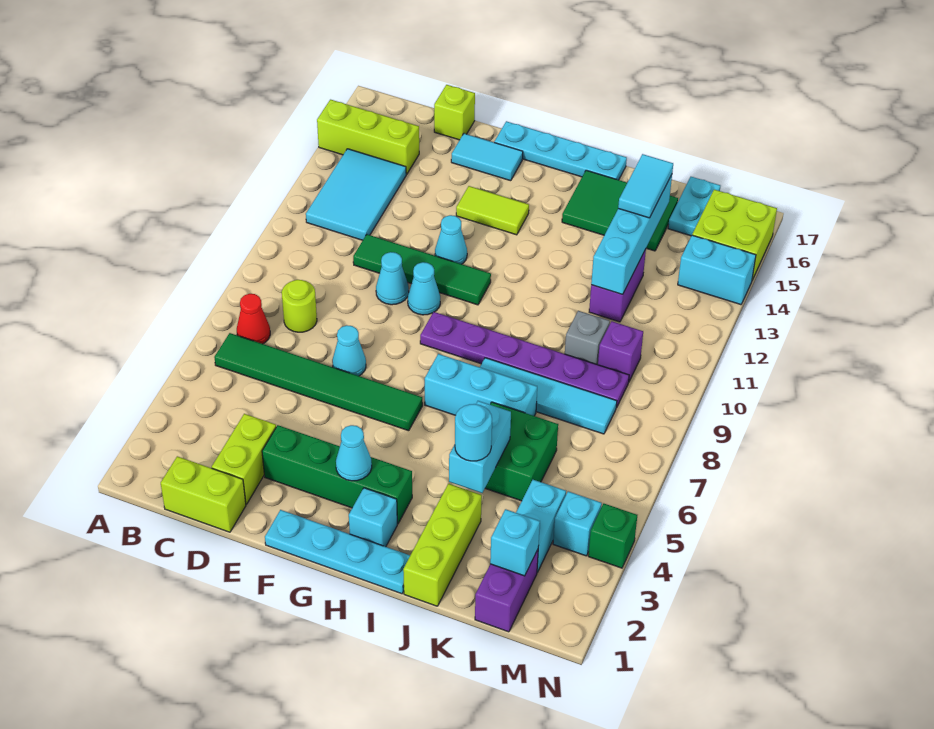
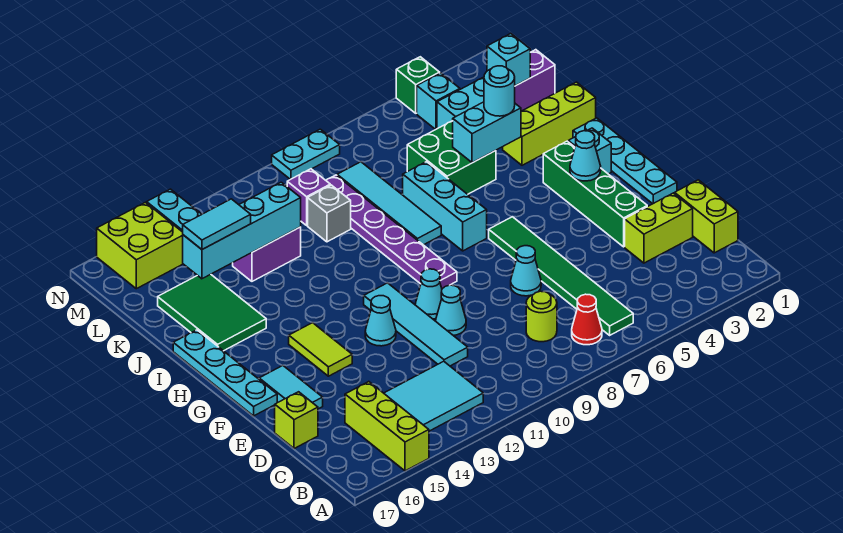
green 1x4 tile [353,234,491,305] -> cyan 1x4 tile [364,283,468,366]
cyan 1x2 plate [668,177,720,236] -> cyan 1x2 plate moved to [272,129,340,180]

